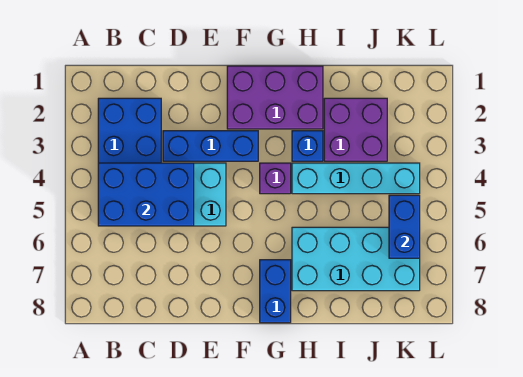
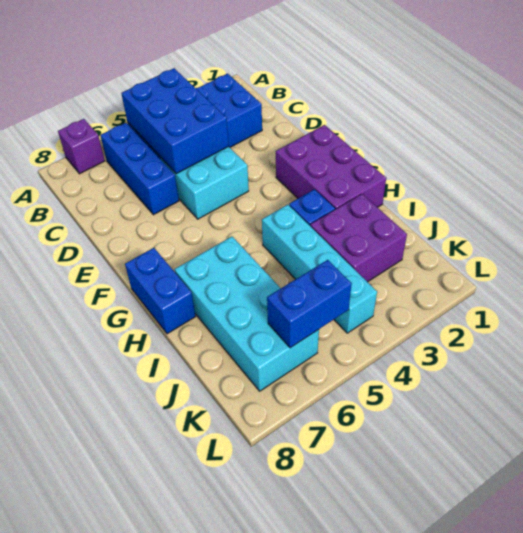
blue 1x3 brick [163,131,258,161] -> blue 1x3 brick moved to [100,123,179,215]
purple 1x1 brick [260,163,291,194] -> purple 1x1 brick moved to [58,119,105,174]
blue 1x2 brick [260,260,291,323] -> blue 1x2 brick turned to [125,248,196,334]

